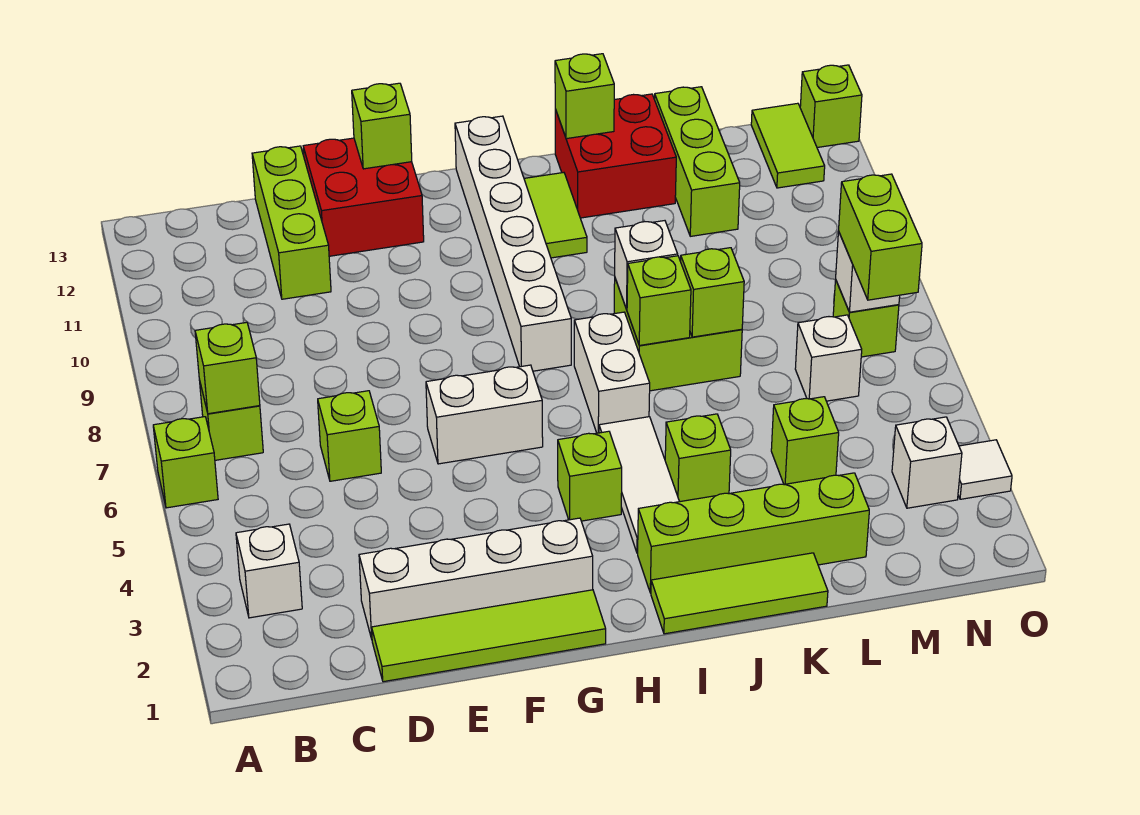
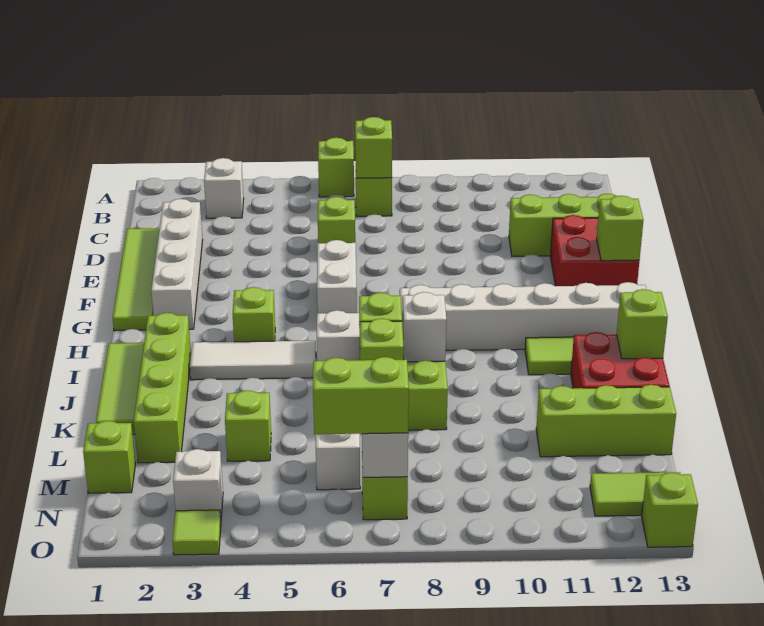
lime 1x1 brick [665,414,731,502] -> lime 1x1 brick moved to [83,421,135,493]
white 1x1 tile [958,440,1012,499] -> lime 1x1 tile [172,510,221,555]

